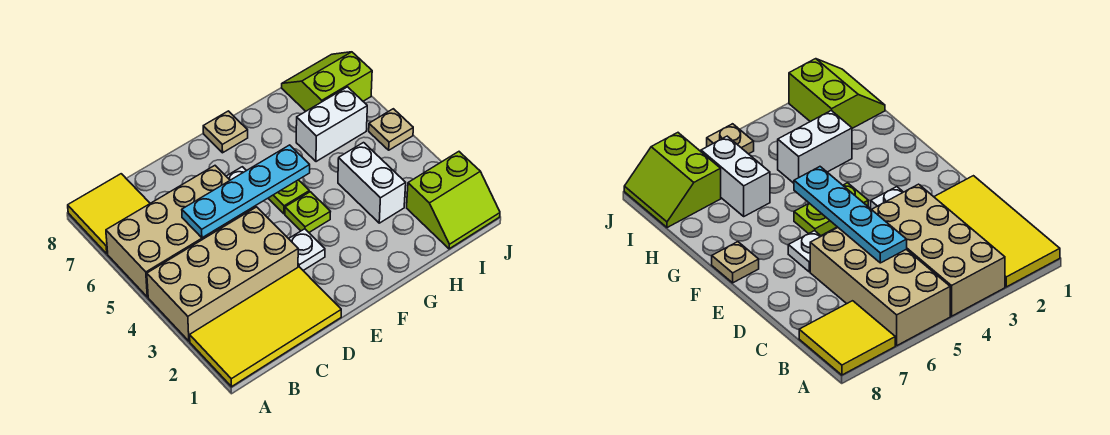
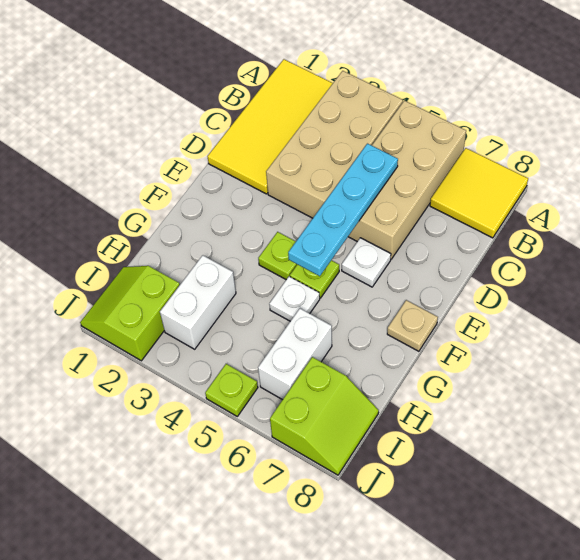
white 1x1 plate [289,229,325,270] -> white 1x1 plate moved to [269,277,320,321]
white 1x2 brick [338,143,406,223] -> white 1x2 brick turned to [160,255,236,349]
tan 1x1 plate [369,109,413,150] -> lime 1x1 plate [205,364,258,416]

